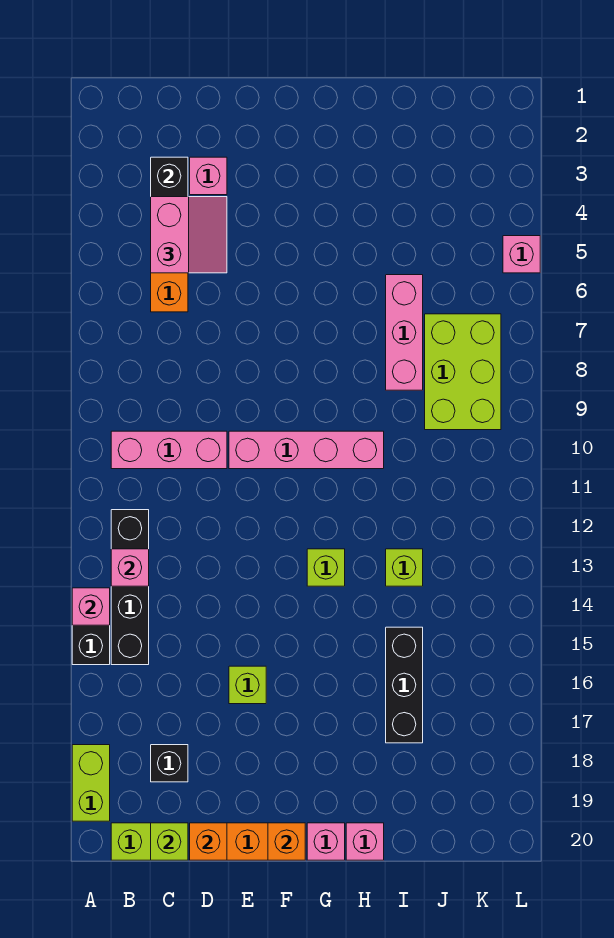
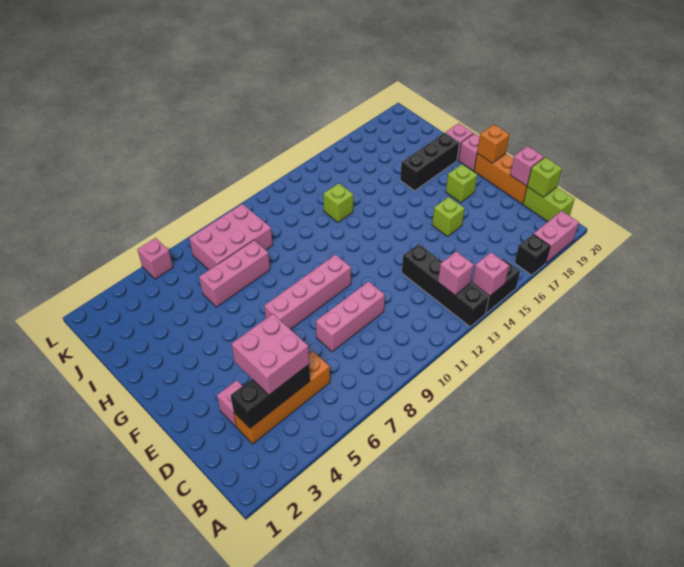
lime 1x2 brick [72,745,110,821] -> pink 1x2 brick [534,211,579,263]
pink 1x3 brick [111,431,227,469] -> pink 1x3 brick turned to [316,281,385,352]
black 1x4 brick [111,510,149,665] -> black 1x4 brick turned to [402,244,489,327]
pink 2x2 slope [151,197,227,273] -> pink 2x2 brick [232,314,309,395]
black 1x1 brick [151,745,188,782] -> black 1x1 brick moved to [515,234,550,275]
orange 1x1 brick [190,823,227,860] -> pink 1x1 brick [510,146,544,186]
pink 1x4 brick [229,431,384,469] -> pink 1x4 brick turned to [264,255,351,329]
lime 1x1 brick [307,549,345,586] -> lime 1x1 brick moved to [446,164,477,203]
black 1x3 brick [386,627,423,743] -> black 1x3 brick moved to [400,133,459,191]
lime 2x3 brick [425,314,501,430] -> pink 2x3 brick [189,204,273,270]

